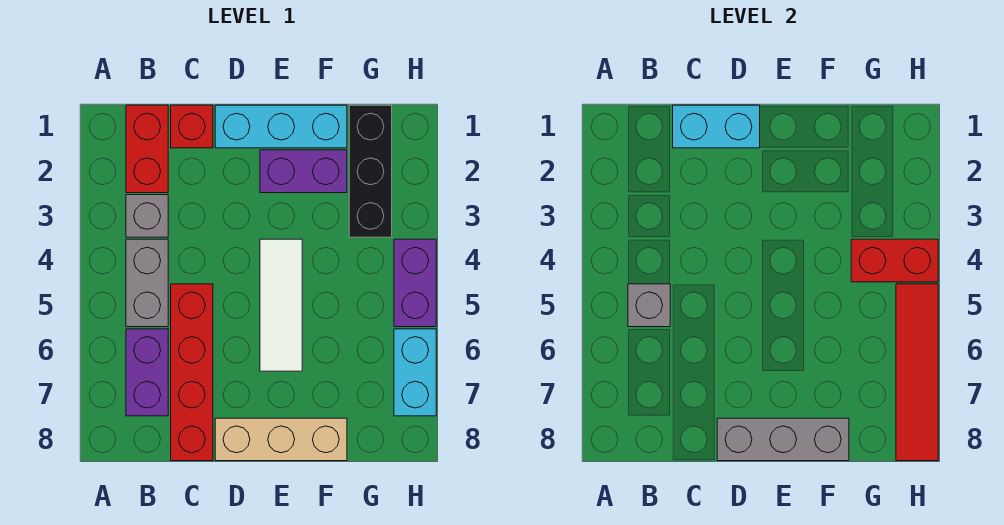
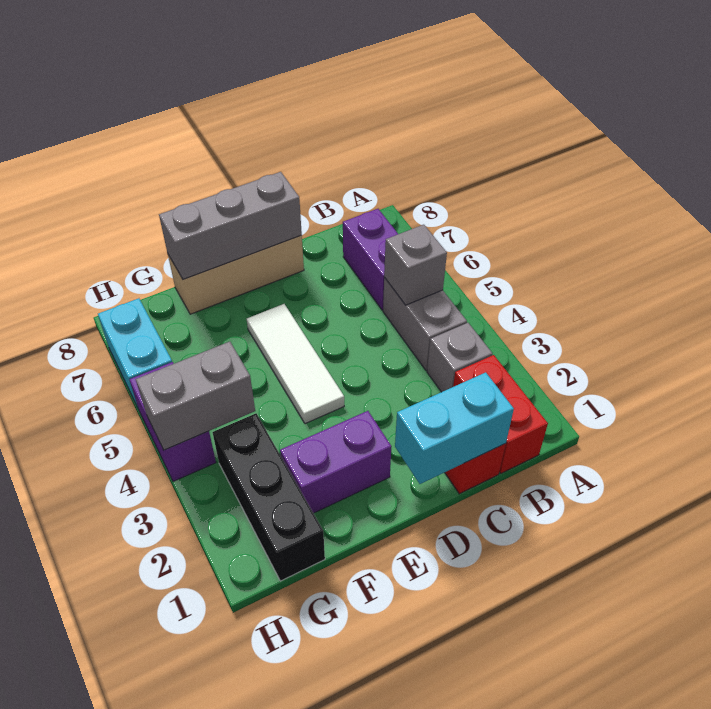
red 1x4 brick [171,284,213,461] -> none
cyan 1x3 brick [215,105,347,148] -> none
red 1x2 brick [851,239,938,282] -> grey 1x2 brick [136,342,255,450]
red 1x4 tile [896,284,938,461] -> none

